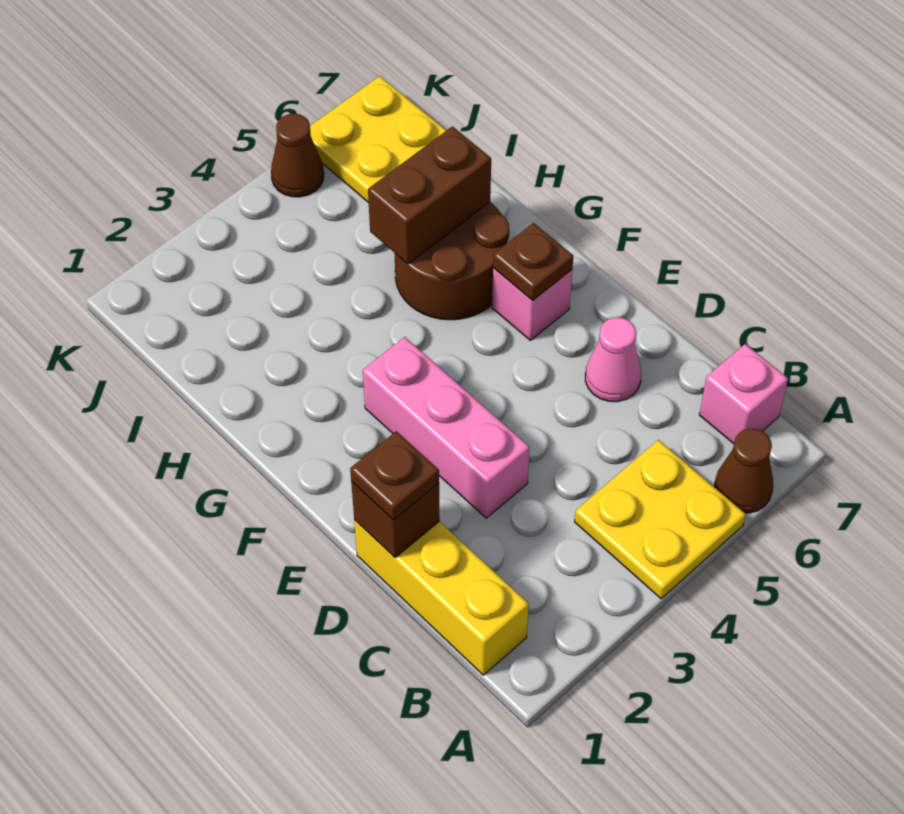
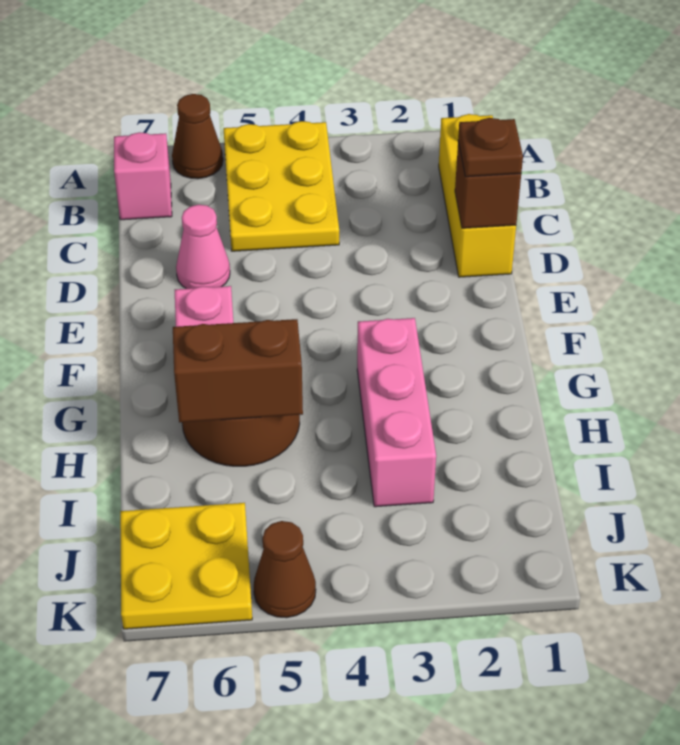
yellow 2x2 plate [575,440,746,599] -> yellow 2x3 plate [224,121,339,251]
pink 1x3 brick [363,337,530,518] -> pink 1x3 brick moved to [357,318,436,507]
brown 1x1 plate [493,223,573,300] -> none

